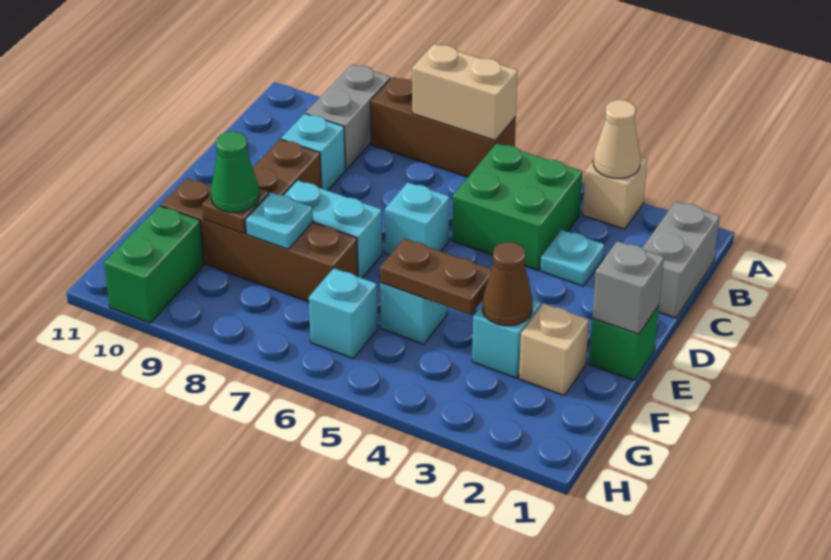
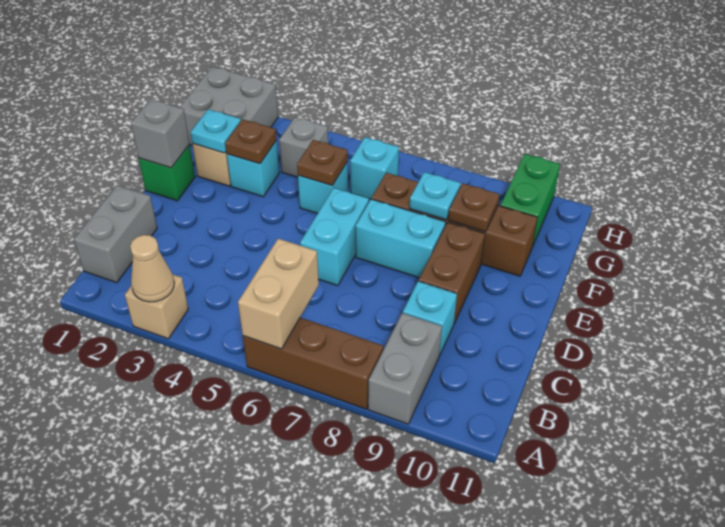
tan 1x2 brick [412,44,518,141] -> tan 1x2 brick turned to [238,239,319,349]
green 2x2 brick [452,143,582,270] -> none
cyan 1x1 plate [540,230,604,286] -> cyan 1x1 plate moved to [190,109,241,153]
cyan 1x1 brick [385,182,449,255] -> cyan 1x2 brick [300,188,369,286]
brown 1x1 cone [482,242,533,326] -> brown 1x1 plate [225,119,277,164]
brown 1x2 plate [380,239,491,315] -> brown 1x1 plate [297,140,348,186]
green 1x1 cone [211,132,259,212] -> none
none -> grey 2x2 brick [179,67,278,145]
none -> grey 1x1 brick [279,117,328,177]

